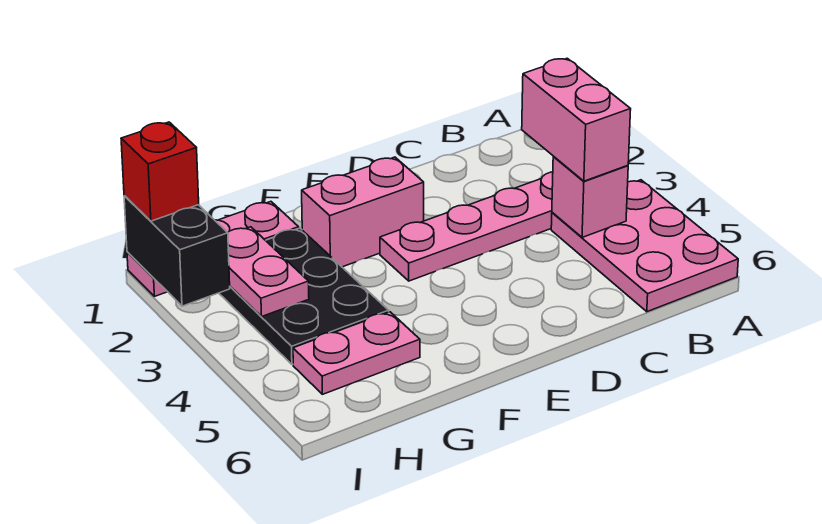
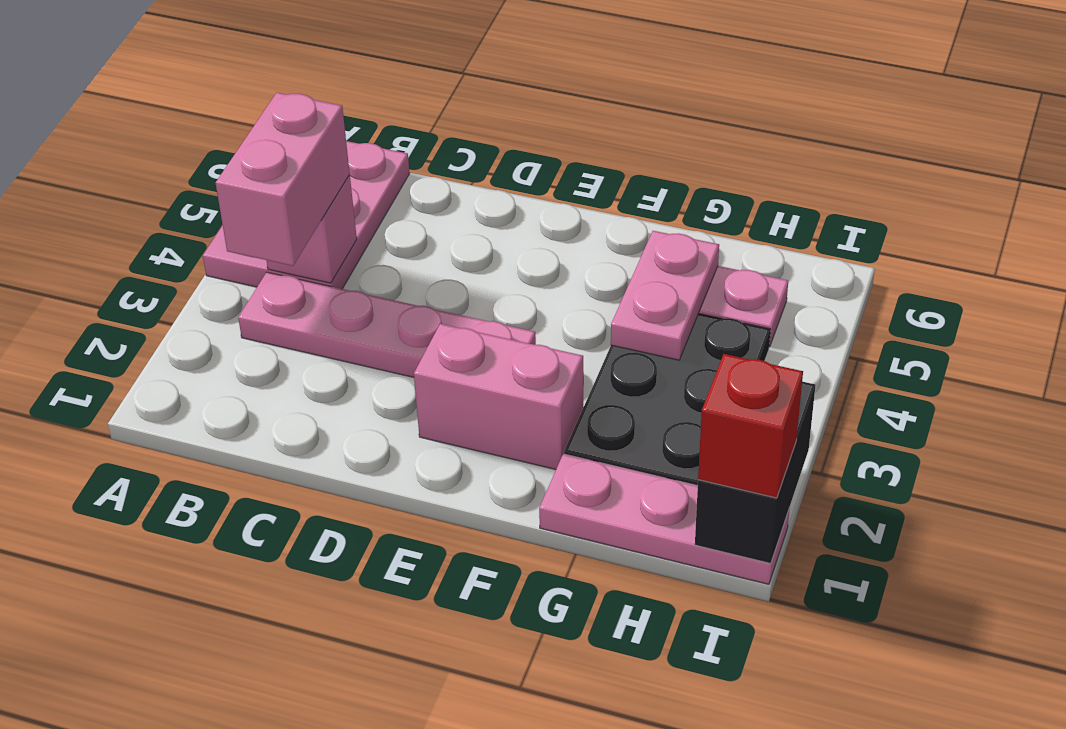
pink 1x2 plate [228,227,309,316] -> pink 1x2 plate moved to [611,231,719,360]

